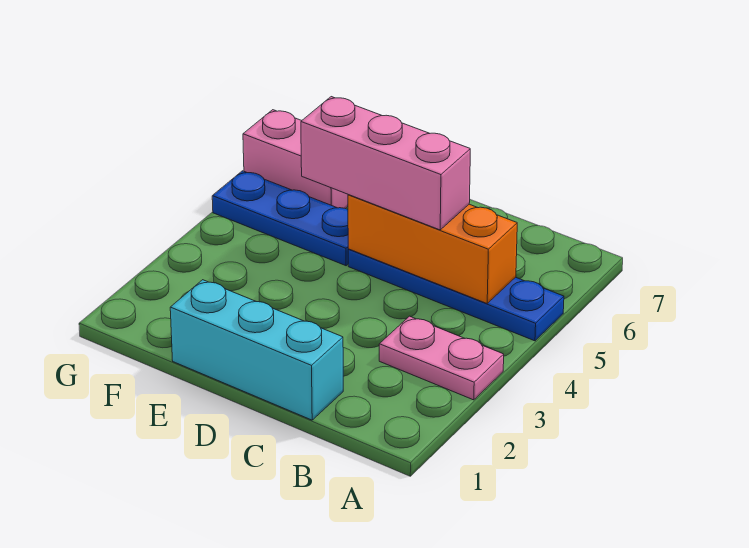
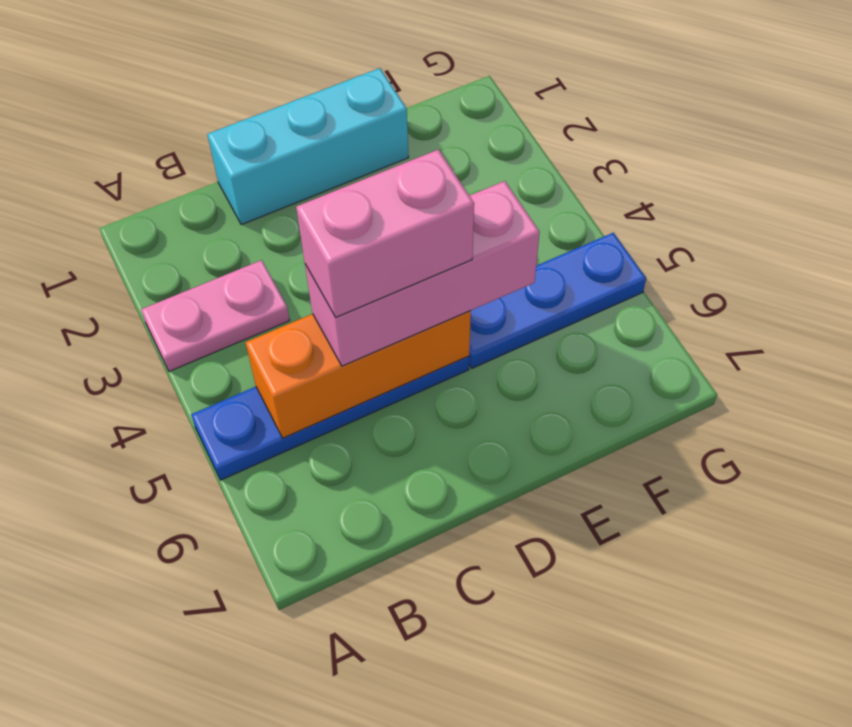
pink 1x2 brick [243,110,348,209] -> pink 1x2 brick moved to [296,150,474,317]

